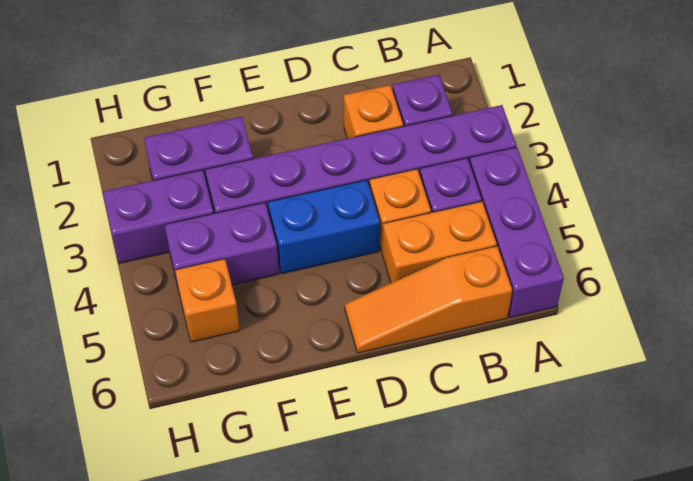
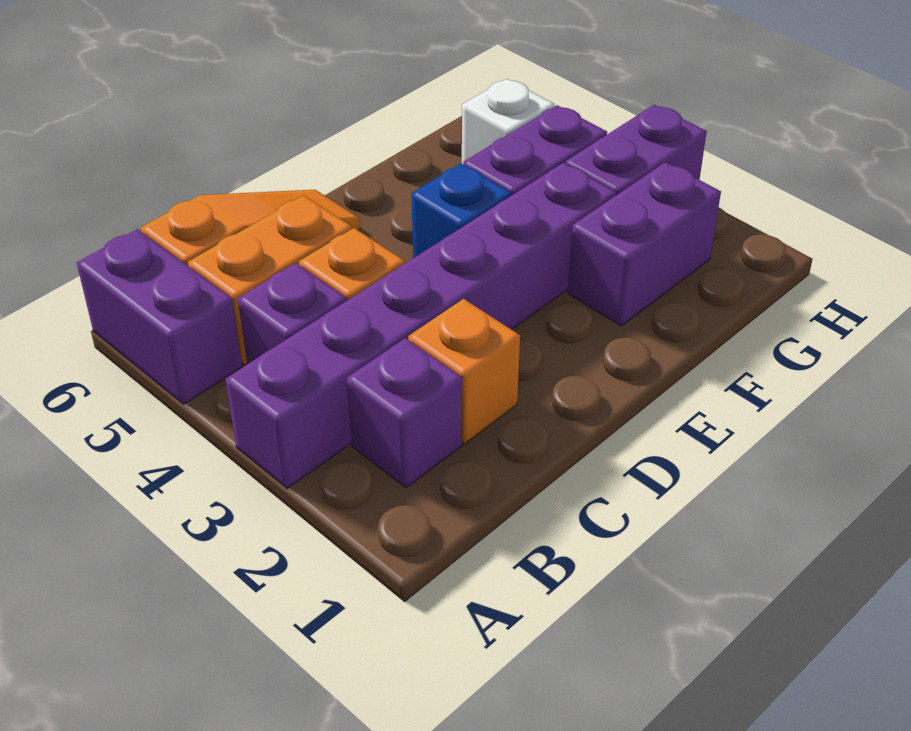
purple 1x3 brick [469,147,564,318] -> purple 1x2 brick [77,229,242,404]
blue 1x2 brick [268,180,380,274] -> blue 1x1 brick [411,163,511,258]
orange 1x1 brick [175,259,240,342] -> white 1x1 brick [462,79,554,164]

